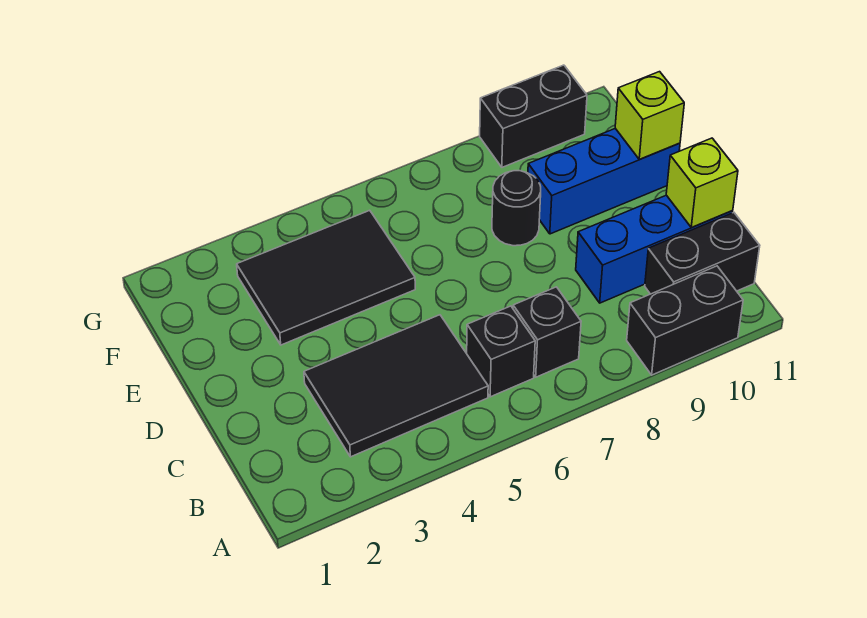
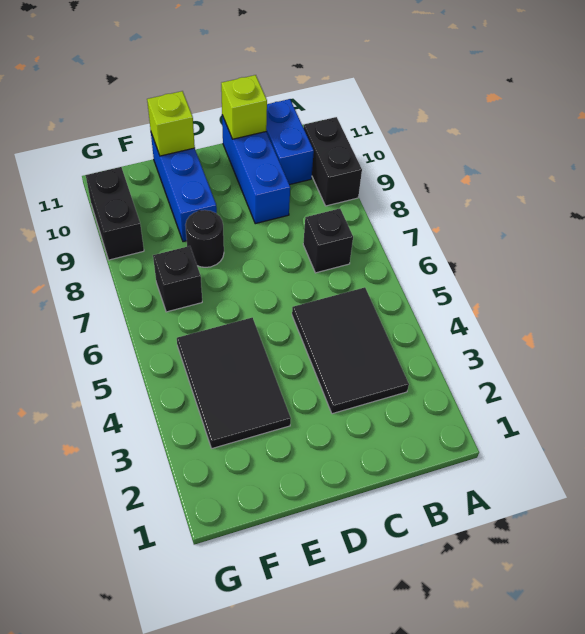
black 1x1 brick [467,306,535,397] -> black 1x1 brick moved to [153,246,202,312]
black 1x2 brick [645,213,760,294] -> blue 1x2 brick [266,99,314,185]

